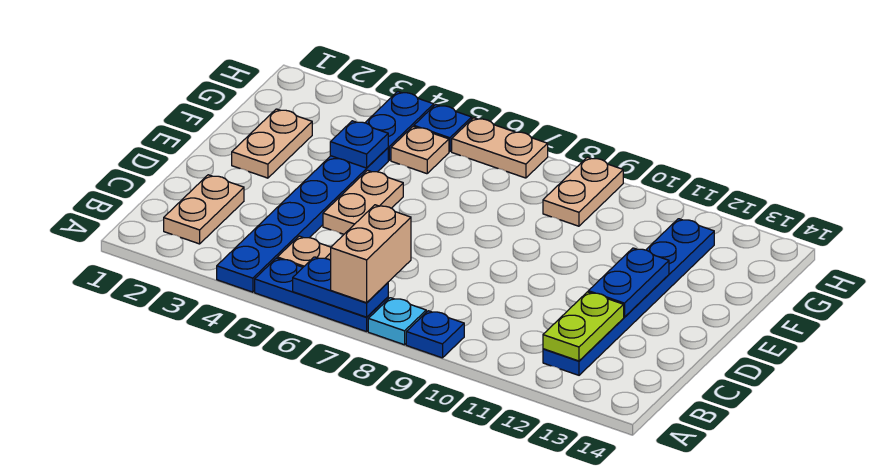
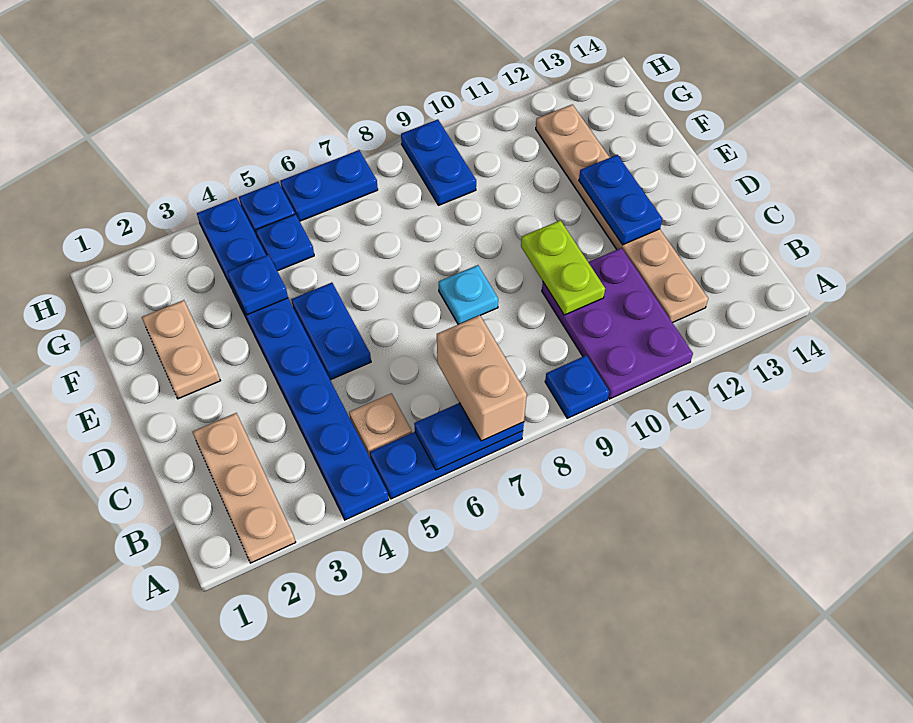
cyan 1x1 plate [368,298,426,345] -> cyan 1x1 plate moved to [439,265,498,324]
none -> purple 2x3 plate [542,248,693,399]
tan 1x2 plate [164,175,244,244] -> tan 1x3 plate [193,413,296,563]
blue 1x6 plate [543,219,714,375] -> tan 1x6 plate [536,104,708,323]
lime 1x2 plate [543,292,624,361] -> lime 1x2 plate moved to [521,220,605,315]
tan 1x2 plate [323,170,403,234] -> blue 1x2 plate [291,283,371,380]
tan 1x1 plate [391,127,449,174] -> blue 1x1 plate [256,214,314,271]
tan 1x2 plate [543,157,623,226] -> blue 1x2 plate [401,119,476,205]
tan 1x2 plate [452,118,548,178] -> blue 1x2 plate [280,150,378,221]

